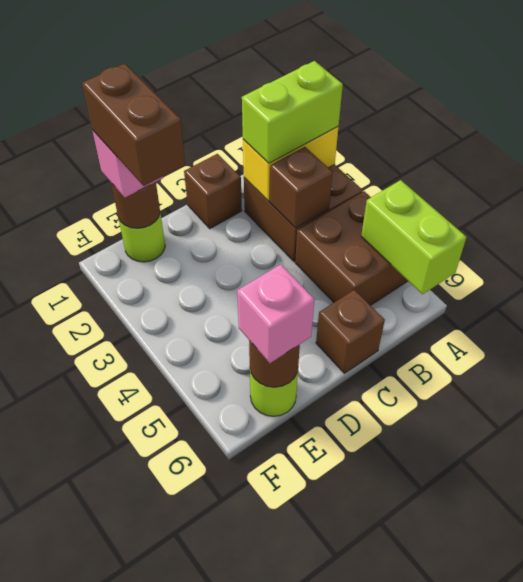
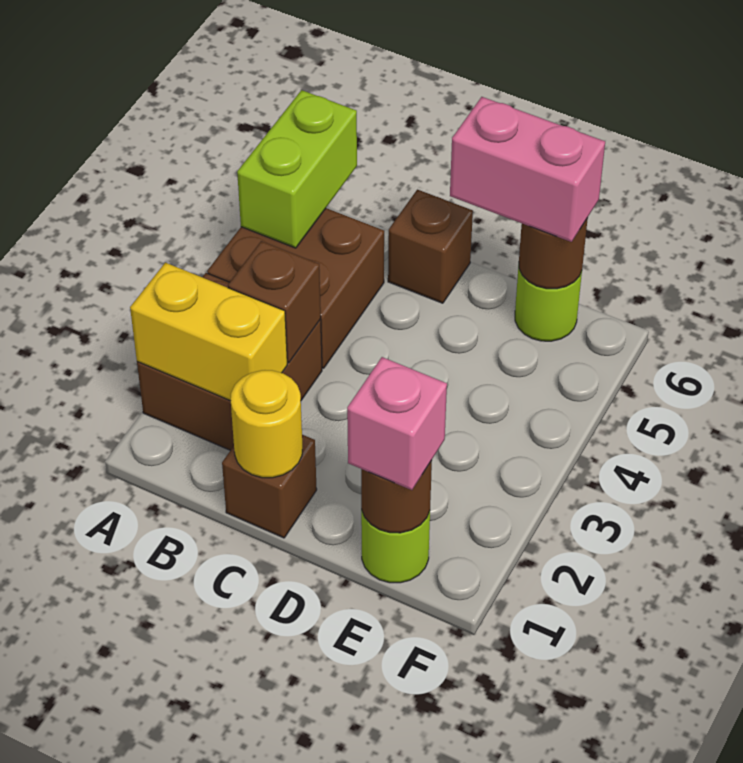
lime 1x2 brick [242,61,343,163] -> none
none -> yellow 1x1 round brick [231,370,302,478]
brown 1x2 brick [82,63,185,186] -> none
pink 1x1 brick [237,264,314,363] -> pink 1x2 brick [450,97,605,242]

